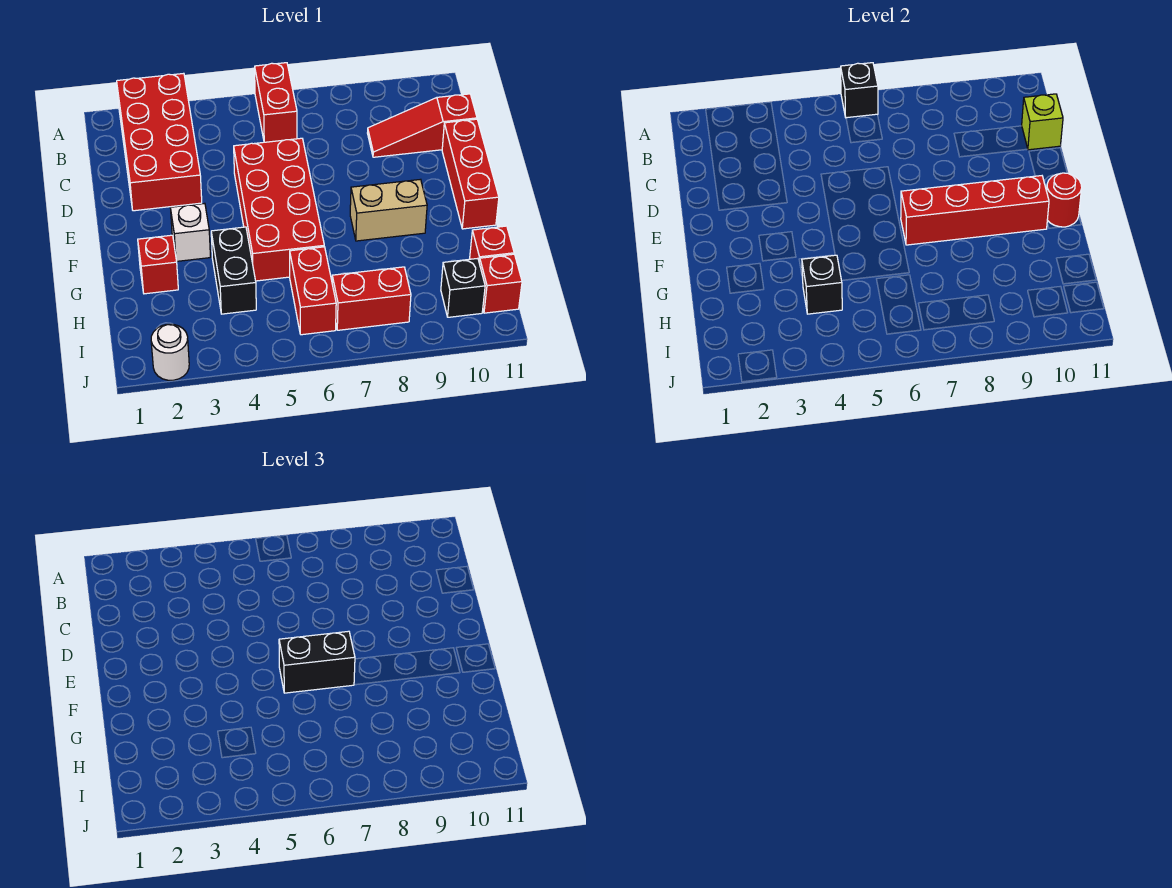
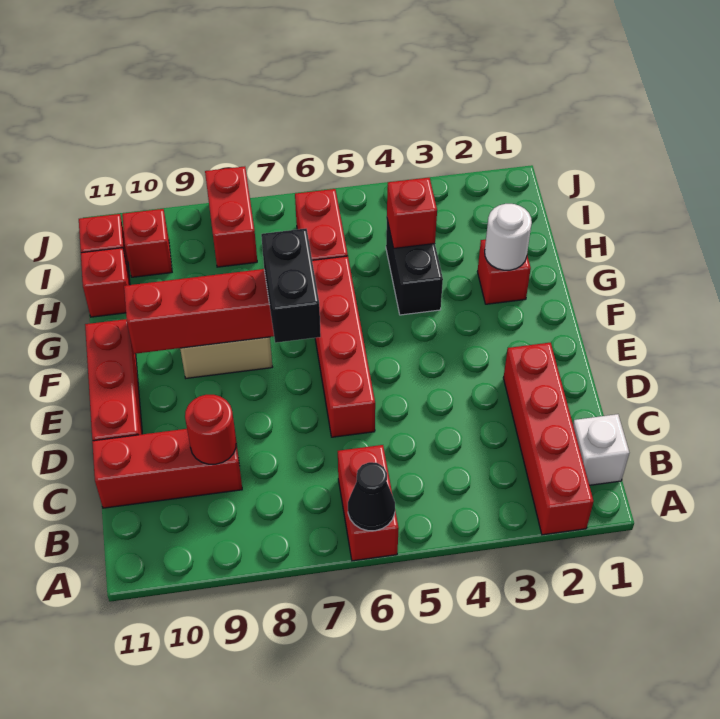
red 2x4 brick [117,73,202,211] -> red 1x4 brick [503,343,594,535]
black 1x1 brick [841,63,878,118] -> black 1x1 cone [348,462,395,531]
red 1x3 slope [368,94,477,157] -> red 1x3 brick [92,427,242,508]
lime 1x1 brick [1022,94,1063,150] -> none
red 2x4 brick [234,138,324,281] -> red 1x4 brick [312,256,375,437]
white 1x1 brick [171,203,210,261] -> white 1x1 brick moved to [573,414,629,485]
black 1x2 brick [279,631,355,693] -> black 1x2 brick turned to [261,229,321,343]
red 1x1 round brick [1047,173,1082,227] -> red 1x1 round brick moved to [185,395,236,464]
black 1x1 brick [802,255,842,314] -> red 1x1 brick [387,177,437,248]
red 1x2 brick [332,267,411,330] -> red 1x2 brick turned to [205,166,257,267]
black 1x1 brick [441,258,485,317] -> red 1x1 brick [122,209,172,277]
white 1x1 round brick [151,324,189,380] -> white 1x1 round brick moved to [485,204,532,270]

